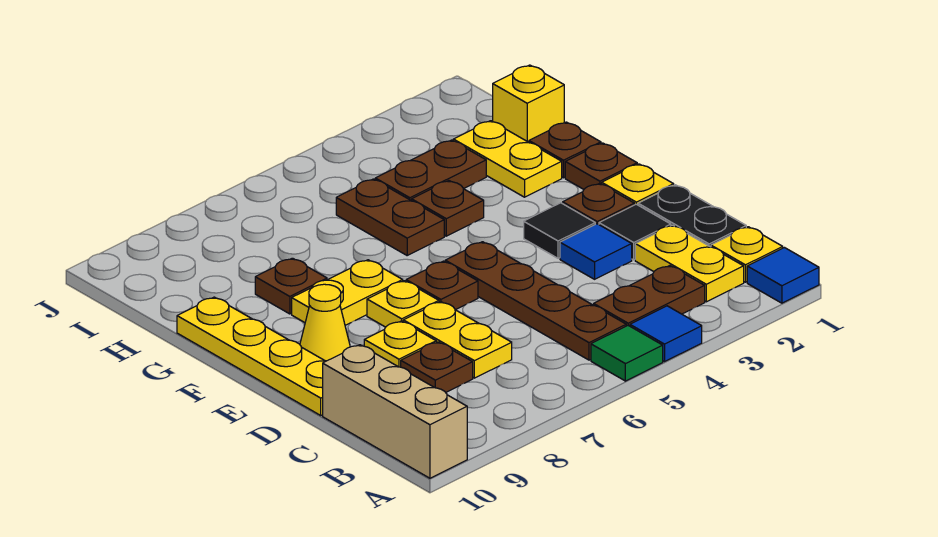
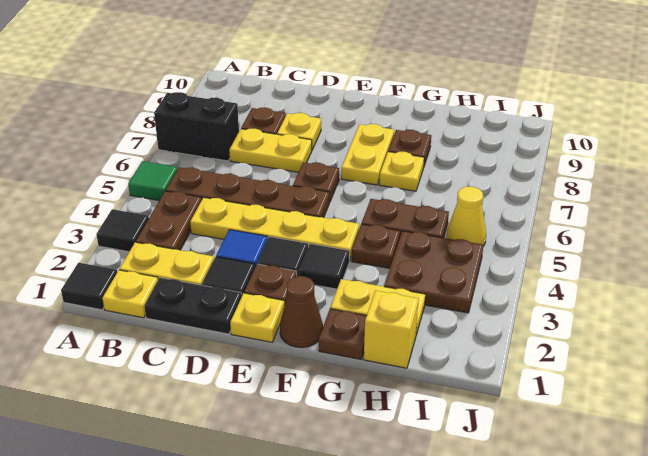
blue 1x1 tile [747,248,819,303] -> black 1x1 tile [61,263,117,310]
none -> black 1x1 tile [96,209,149,252]
blue 1x1 tile [630,306,702,362] -> none
none -> black 1x2 brick [154,92,239,161]
tan 1x3 brick [323,345,467,478] -> none
yellow 1x4 plate [177,297,325,415] -> yellow 1x4 plate moved to [190,197,359,261]
yellow 1x1 plate [367,281,439,327] -> yellow 1x1 plate moved to [379,152,424,191]
yellow 1x1 cone [300,284,350,361] -> yellow 1x1 cone moved to [446,187,486,246]
brown 1x1 plate [565,143,637,189] -> brown 1x1 cone [280,276,323,347]
none -> black 1x1 tile [299,244,349,289]
brown 1x2 plate [375,140,486,201] -> brown 2x2 plate [384,231,483,313]

